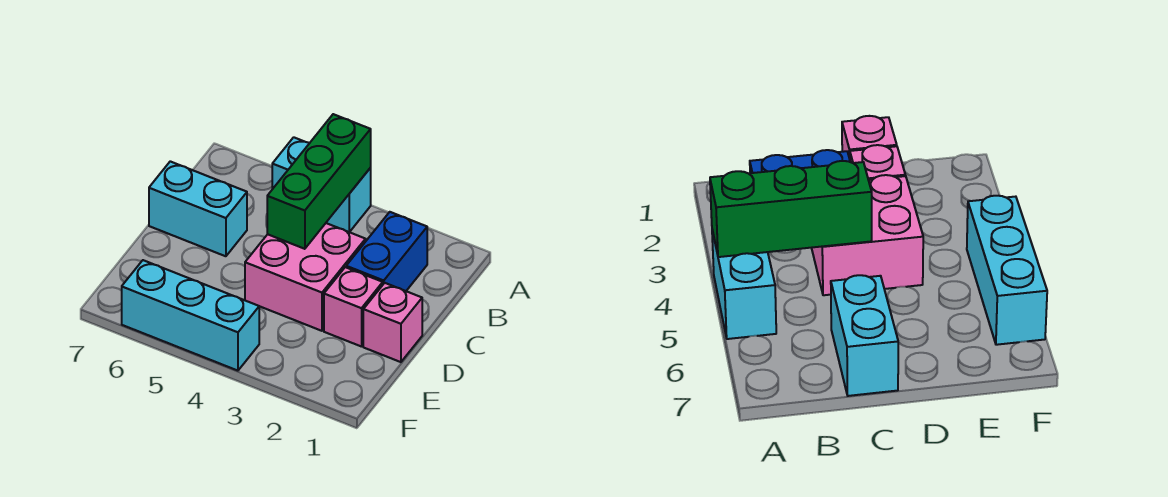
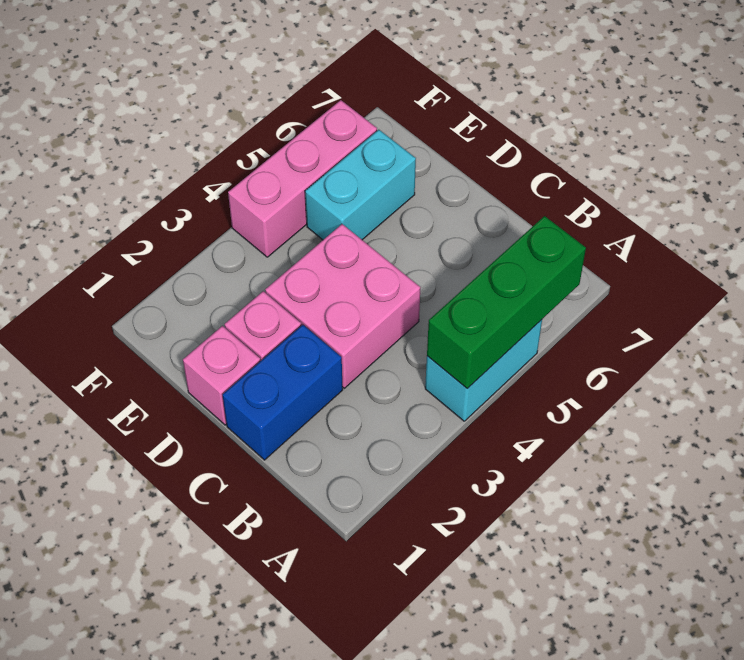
green 1x3 brick [267,114,371,249] -> green 1x3 brick turned to [427,216,586,389]
blue 1x2 brick [346,212,427,291] -> blue 1x2 brick turned to [223,325,343,460]
cyan 1x2 brick [149,161,247,256] -> cyan 1x2 brick moved to [305,130,416,240]
cyan 1x3 brick [122,260,259,371] -> pink 1x3 brick [228,100,377,257]

